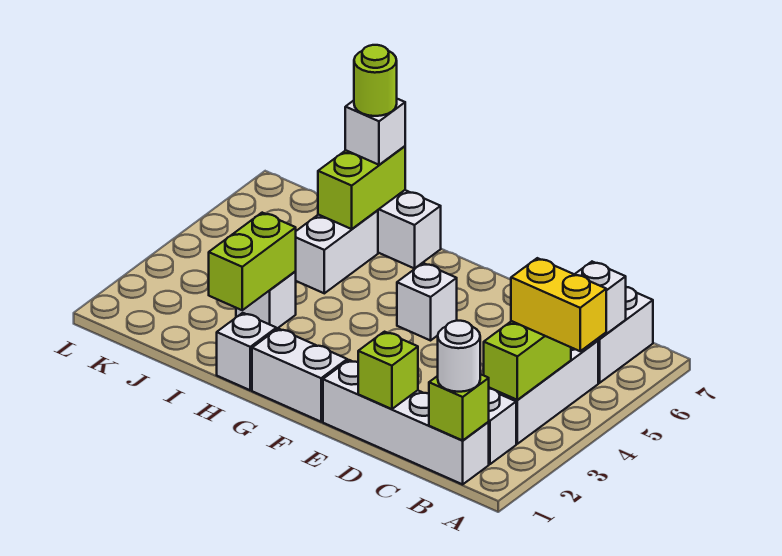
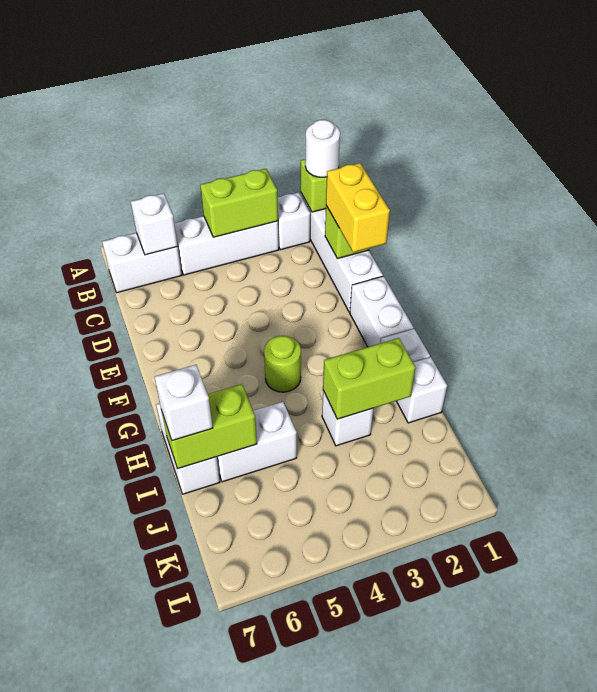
yellow 1x2 brick [511,258,606,351] -> yellow 1x2 brick moved to [326,163,390,252]
white 1x1 brick [397,263,457,340] -> white 1x1 brick moved to [397,357,447,423]
lime 1x1 round brick [354,45,397,116] -> lime 1x1 round brick moved to [264,336,301,392]

